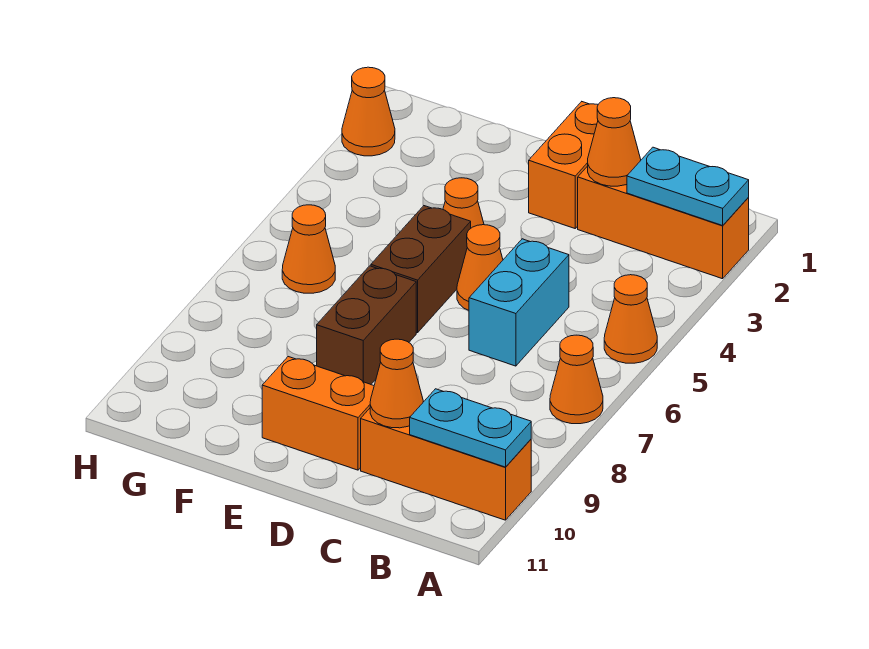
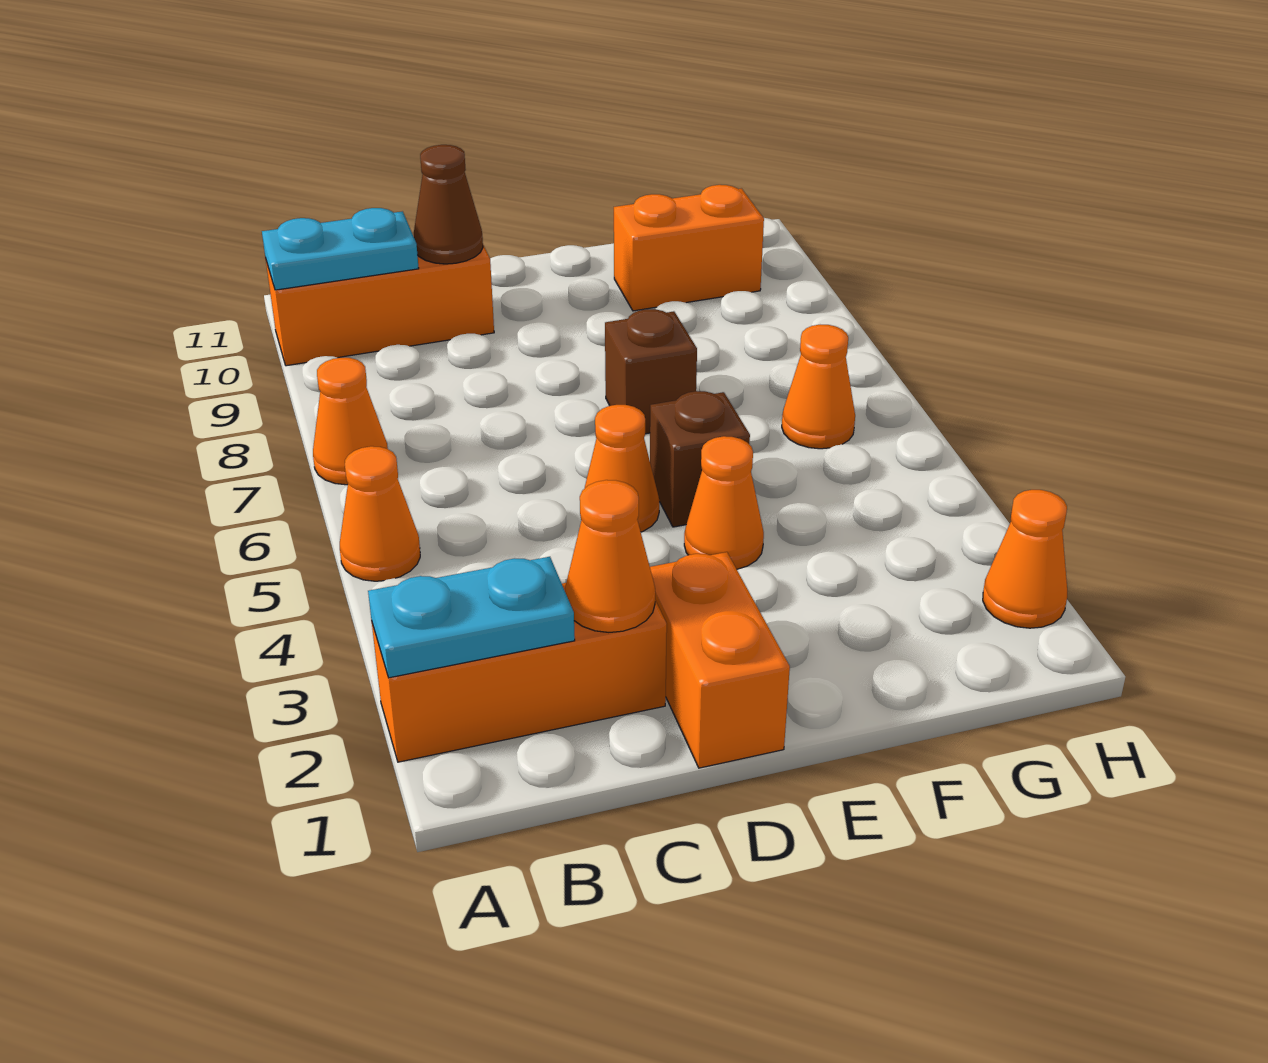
cyan 1x2 brick [469,239,569,366] -> none
orange 1x1 cone [370,339,423,428] -> brown 1x1 cone [414,145,483,264]
orange 1x2 brick [262,357,374,470] -> orange 1x2 brick moved to [614,185,764,311]
brown 1x2 brick [371,206,471,333] -> brown 1x1 brick [650,391,750,527]
brown 1x2 brick [317,266,416,384] -> brown 1x1 brick [605,309,697,434]

